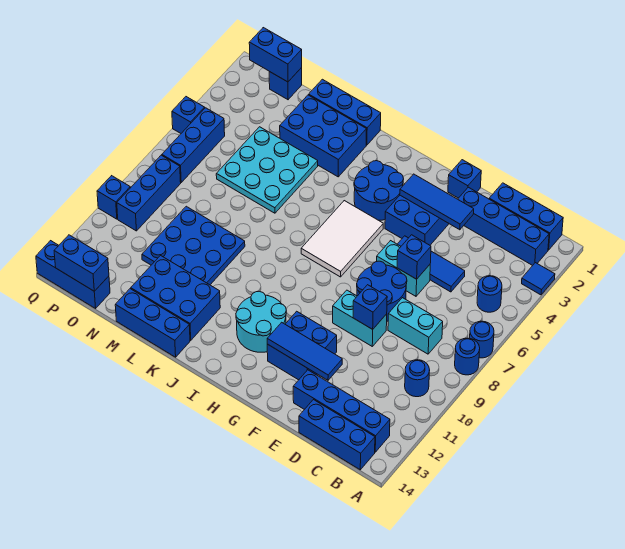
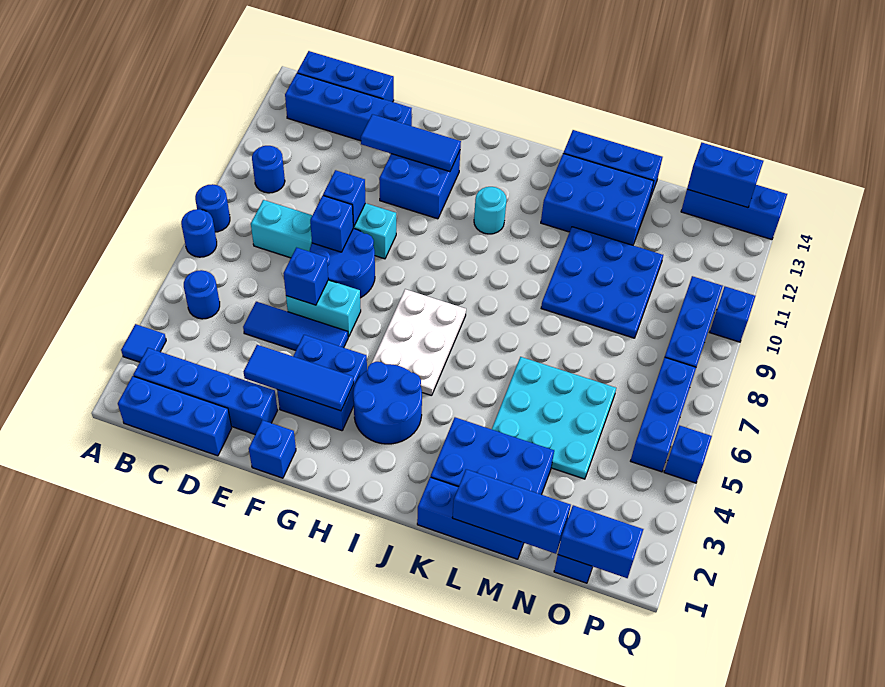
none -> blue 1x1 brick [310,196,353,252]
white 2x3 tile [301,201,383,277] -> white 2x3 plate [372,289,466,396]
cyan 2x2 round brick [236,291,286,352] -> cyan 1x1 round brick [474,187,507,234]
none -> blue 1x3 brick [452,469,571,554]

